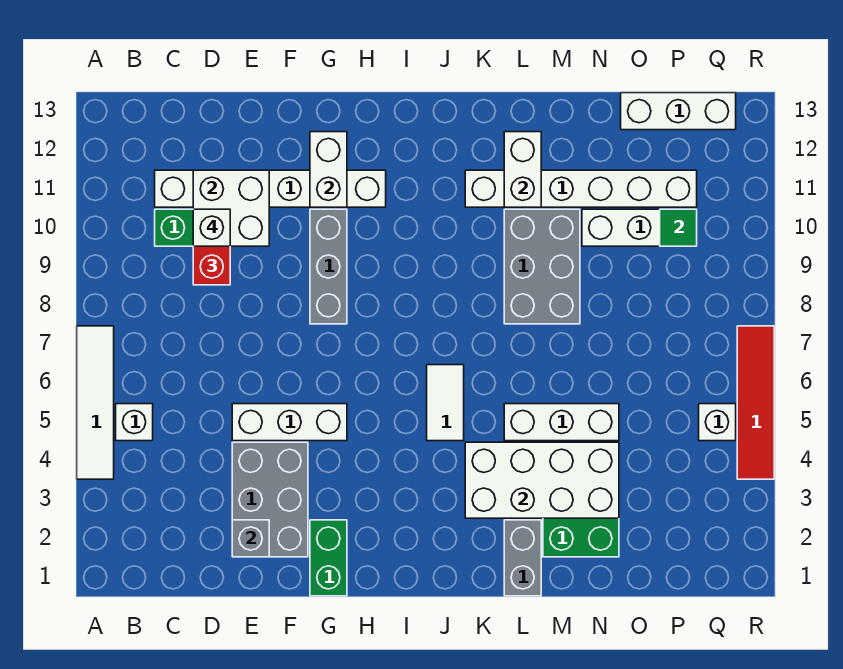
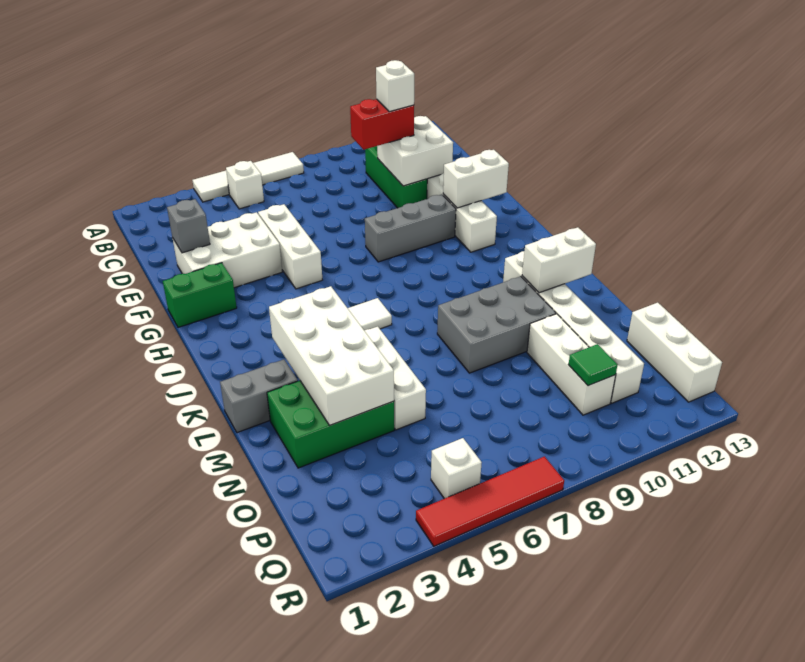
grey 2x3 brick [232,442,308,557] -> white 2x3 brick [173,212,282,288]

